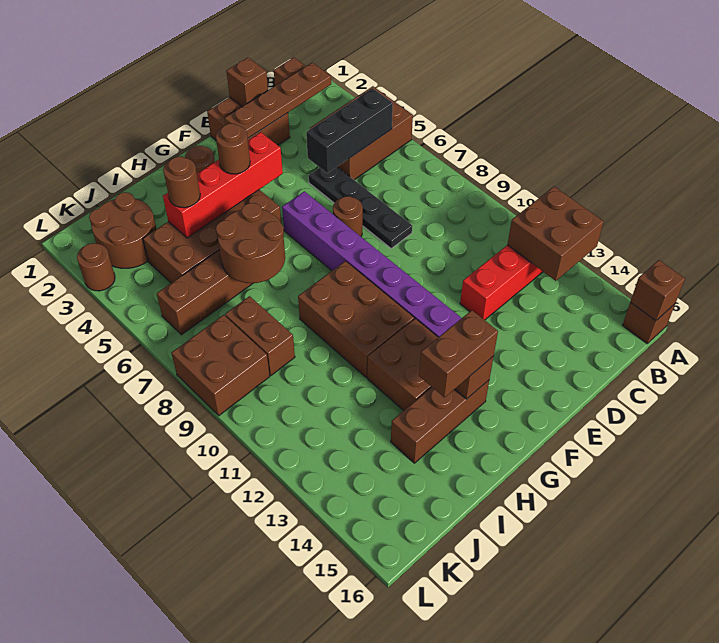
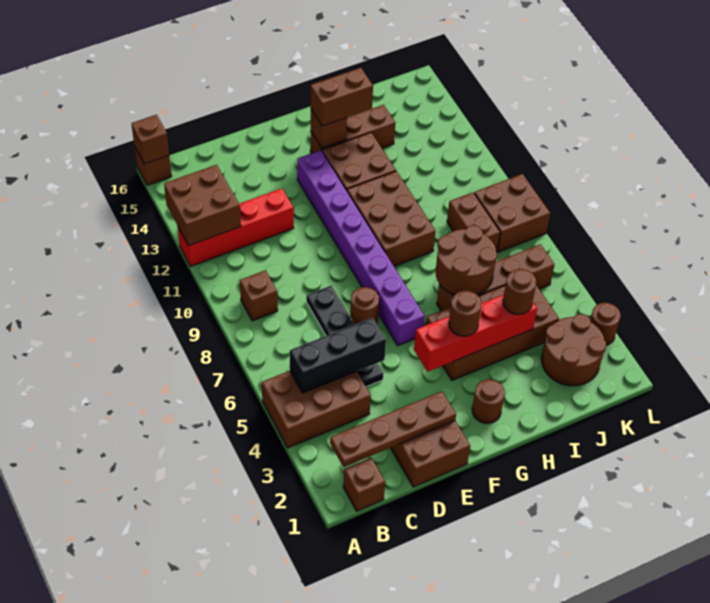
brown 1x1 brick [226,58,268,106] -> brown 1x1 brick moved to [240,270,278,321]

